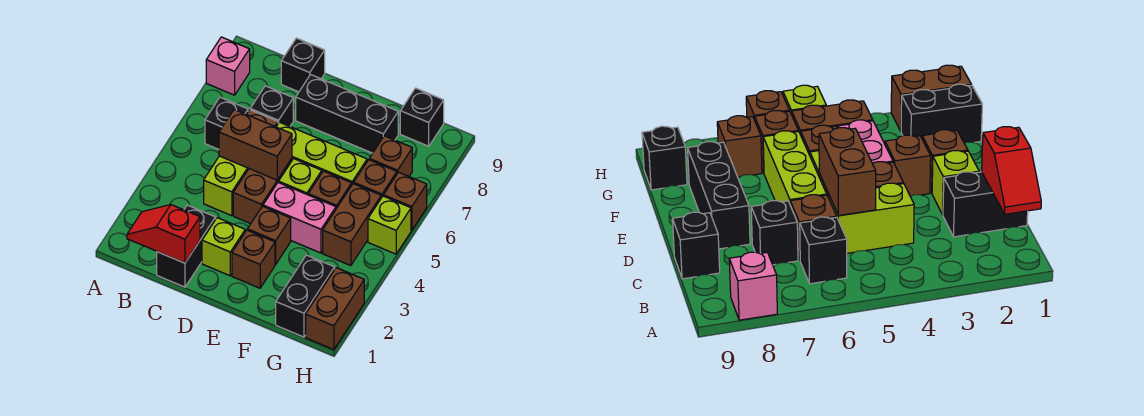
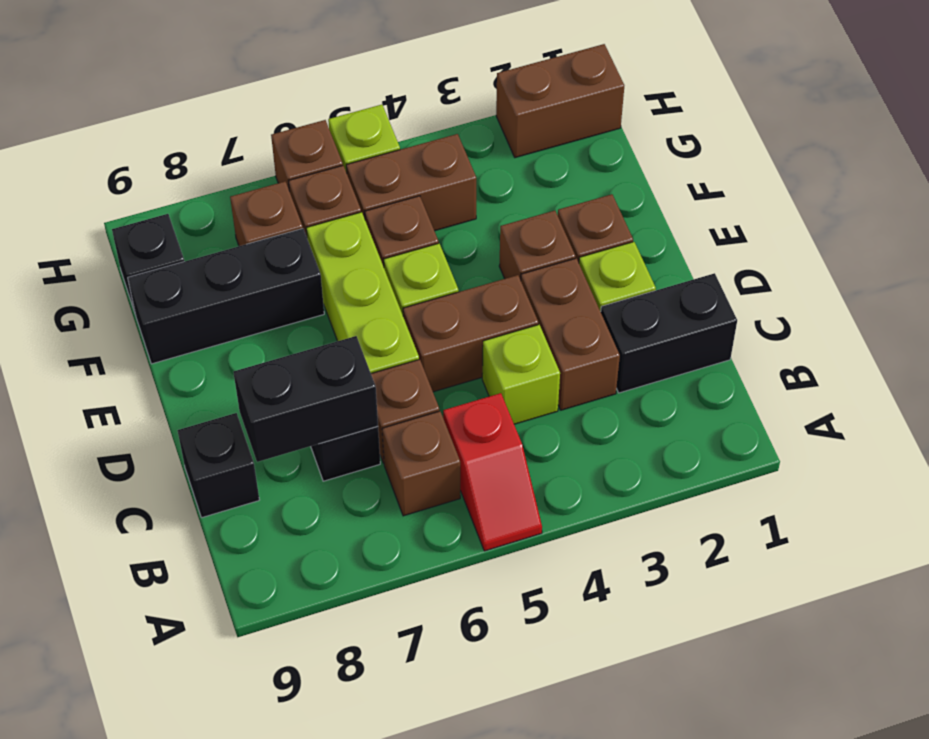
pink 1x1 brick [206,37,250,95] -> none
red 1x2 slope [127,205,200,263] -> red 1x2 slope moved to [443,393,542,551]
black 1x1 brick [205,97,248,149] -> brown 1x1 brick [382,411,460,516]
lime 1x2 brick [204,156,249,216] -> lime 1x1 brick [482,325,560,424]
brown 1x2 brick [219,110,292,180] -> brown 1x2 brick moved to [521,258,620,410]
black 1x3 brick [296,75,398,153] -> black 1x3 brick turned to [128,229,324,364]
pink 1x2 brick [263,182,336,253] -> none
black 1x2 brick [276,255,335,337] -> black 1x2 brick moved to [234,336,378,462]

